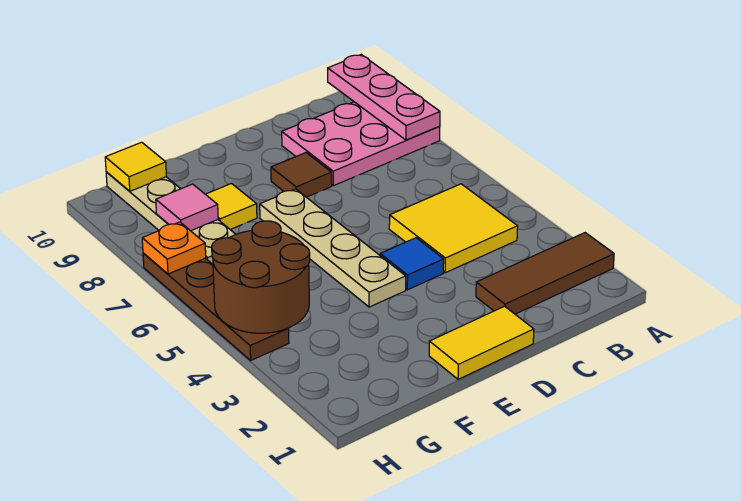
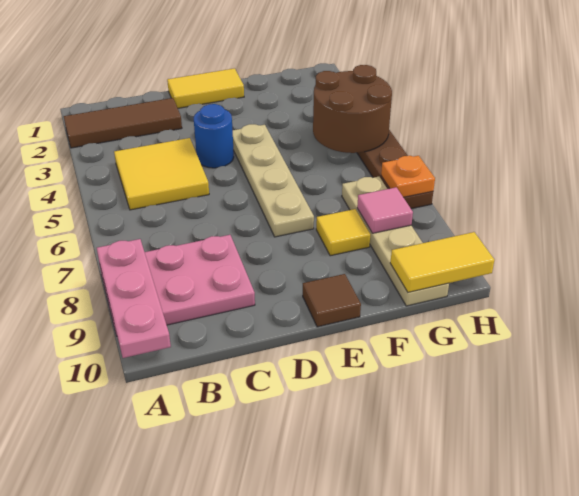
blue 1x1 tile [380,238,444,290] -> blue 1x1 round brick [194,104,234,168]
brown 1x1 tile [271,153,332,197] -> brown 1x1 tile moved to [303,274,361,327]
yellow 1x1 tile [105,142,166,191] -> yellow 1x2 tile [390,232,494,292]

